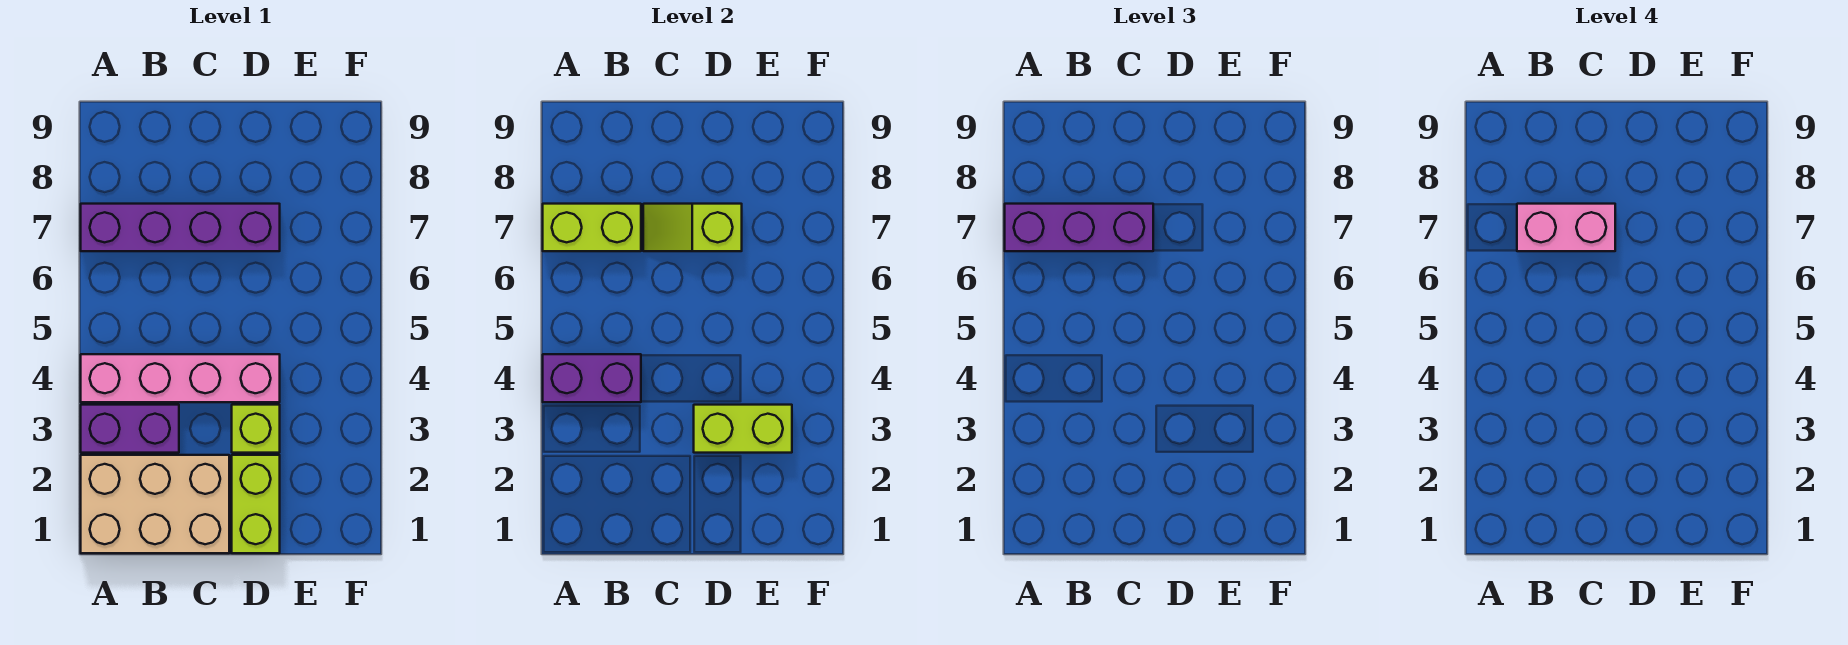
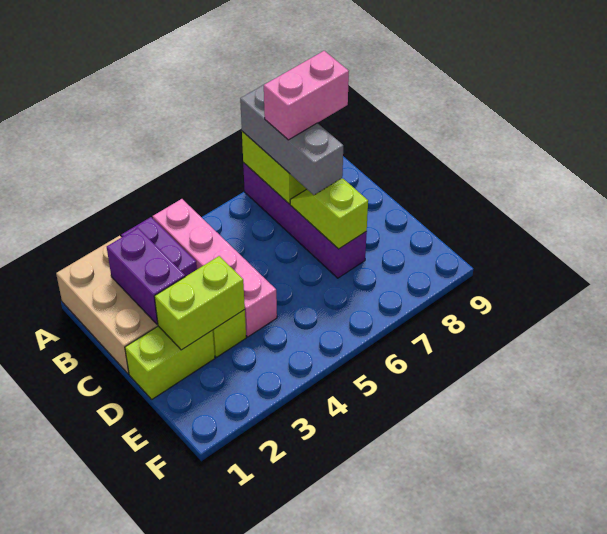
purple 1x2 brick [543,354,641,402] -> purple 1x2 brick moved to [107,228,185,324]
purple 1x3 brick [1005,204,1153,251] -> grey 1x3 brick [240,85,343,195]
pink 1x2 brick [1517,204,1615,251] -> pink 1x2 brick turned to [264,51,349,140]
lime 1x2 brick [694,405,792,453] -> lime 1x2 brick turned to [154,256,245,350]

